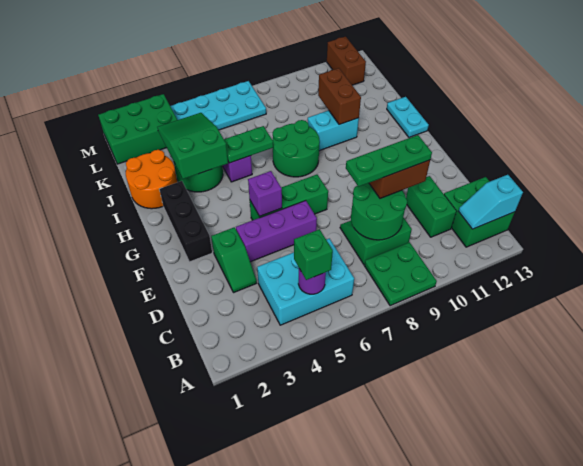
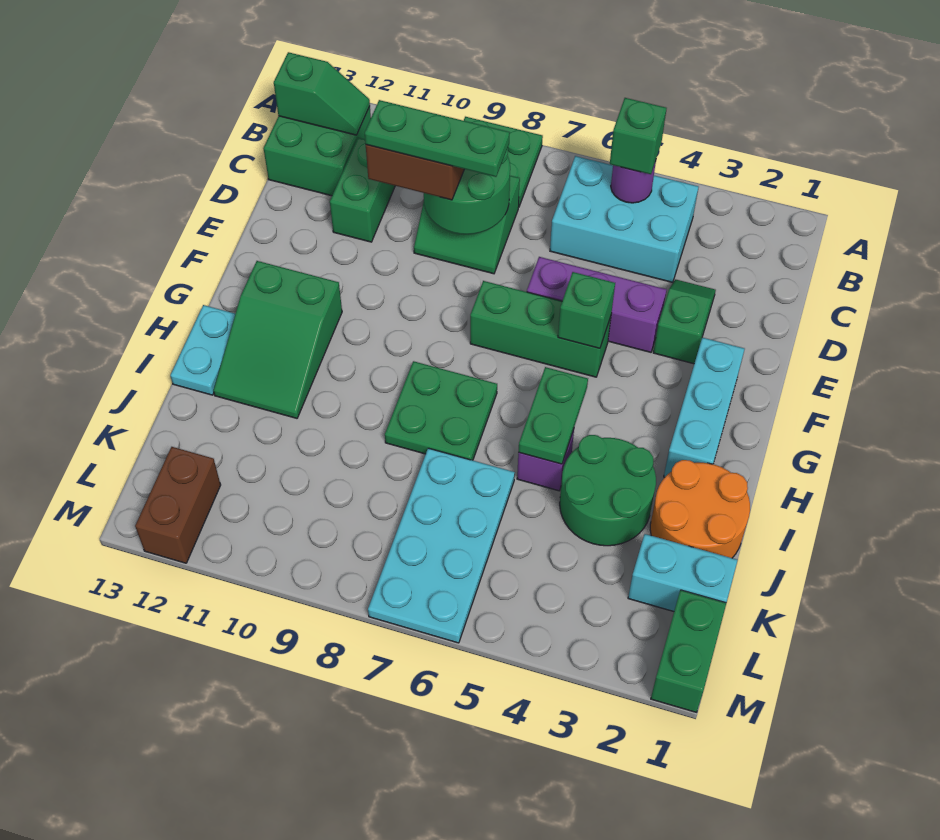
cyan 1x2 slope [459,175,523,229] -> green 1x2 slope [274,52,370,135]
black 1x3 brick [159,181,212,262] -> cyan 1x3 brick [664,337,745,477]
purple 1x1 brick [248,171,282,217] -> green 1x1 brick [558,272,615,348]
green 2x2 round brick [273,120,320,177] -> green 2x2 plate [385,361,497,460]
green 2x3 slope [158,113,228,179] -> green 2x3 slope moved to [213,261,342,418]
green 1x2 plate [224,126,273,163] -> green 1x2 plate turned to [519,367,588,464]
cyan 1x2 brick [308,110,359,151] -> cyan 1x2 brick moved to [628,534,738,611]
brown 1x2 brick [318,68,361,125] -> none
green 2x3 brick [98,94,177,164] -> green 1x2 brick [651,590,726,712]
cyan 2x4 plate [170,81,266,130] -> cyan 2x4 plate turned to [368,448,515,643]

